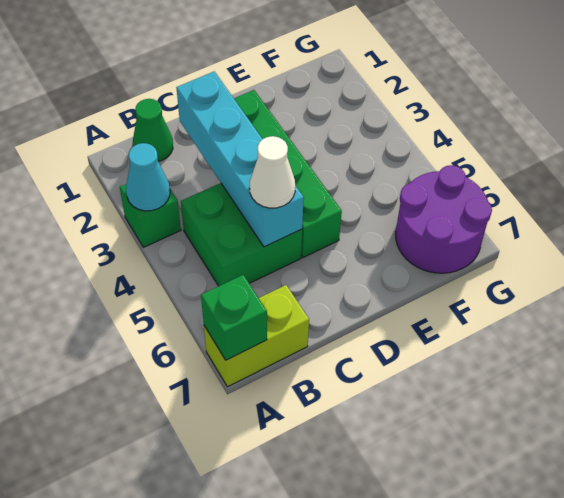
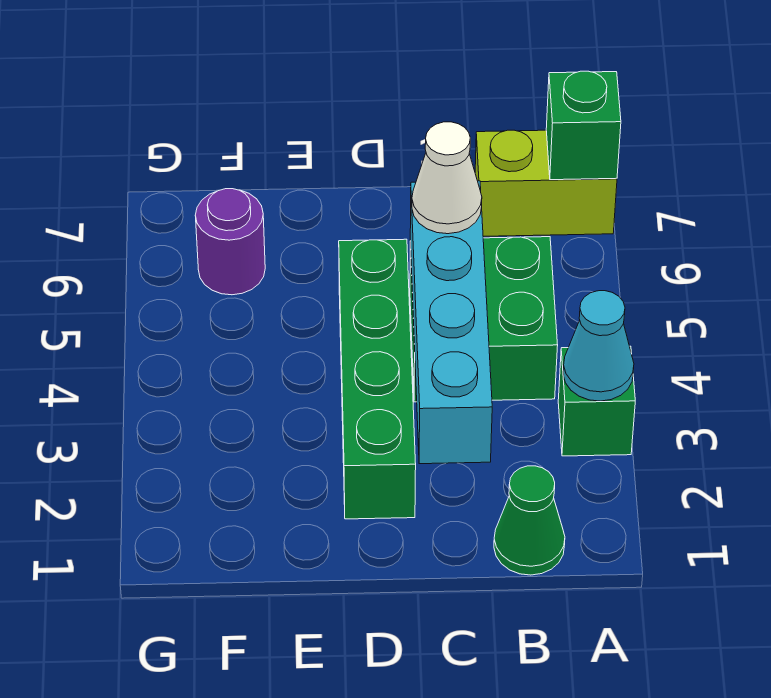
purple 2x2 round brick [396,165,492,273] -> purple 1x1 round brick [195,189,265,295]

